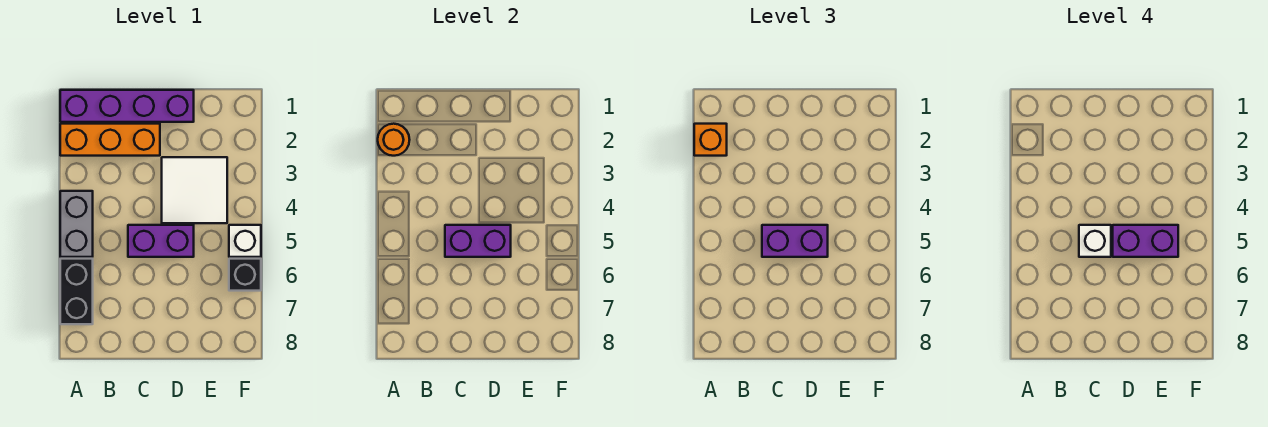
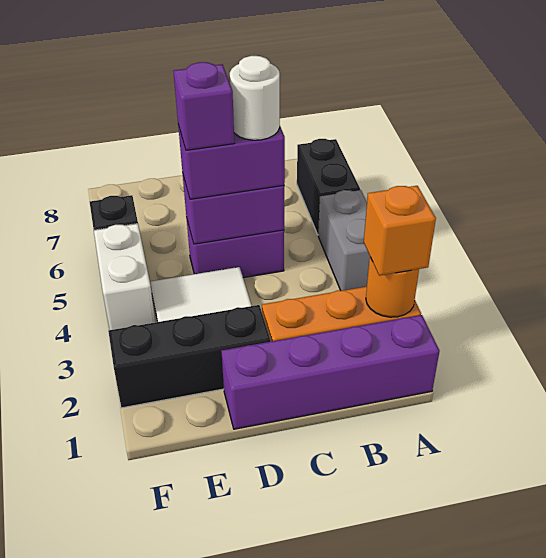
white 1x1 brick [1079,225,1111,257] -> white 1x1 round brick [230,56,280,140]
none -> black 1x3 brick [108,305,271,408]
purple 1x2 brick [1113,225,1178,257] -> purple 1x1 brick [173,62,235,150]
white 1x1 brick [229,225,261,257] -> white 1x2 brick [94,224,155,330]

